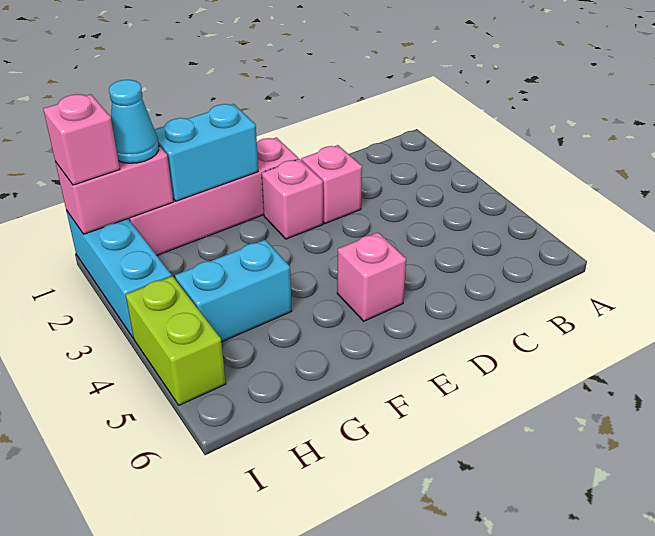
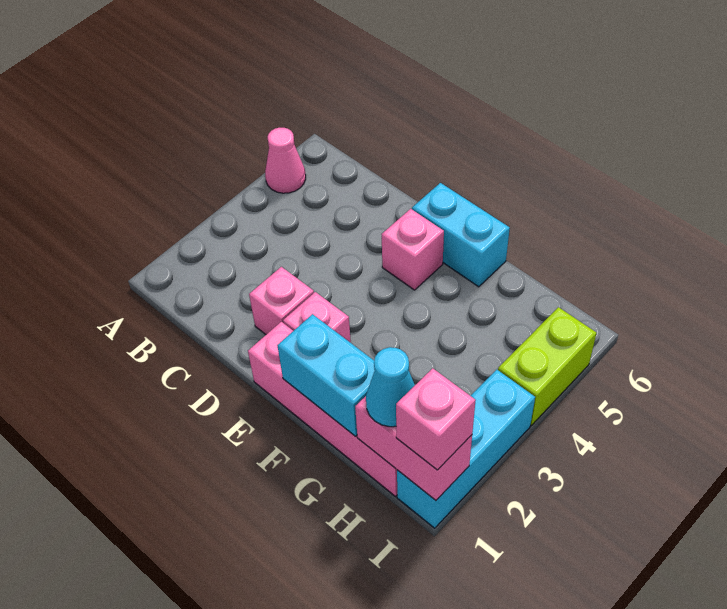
none -> pink 1x1 cone [265,128,306,193]
cyan 1x2 brick [175,240,292,342] -> cyan 1x2 brick moved to [412,183,510,287]

